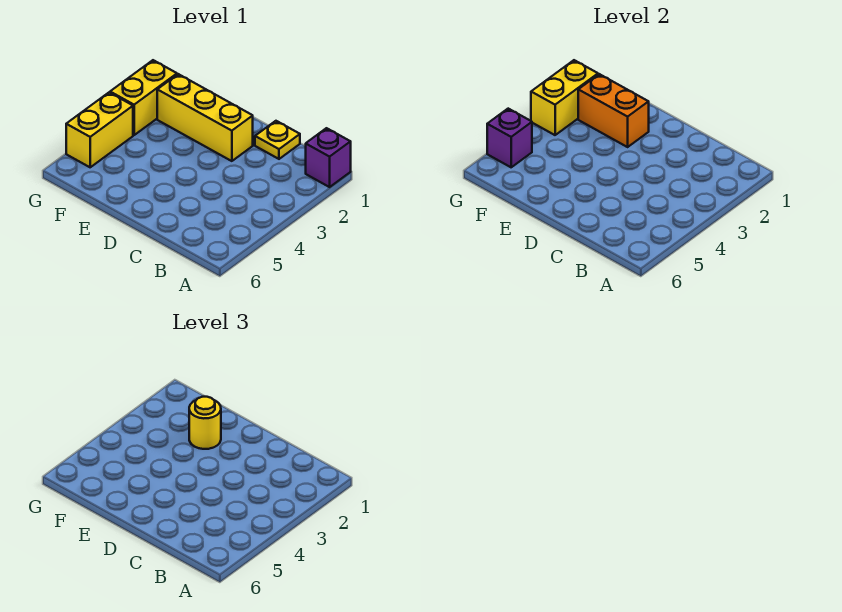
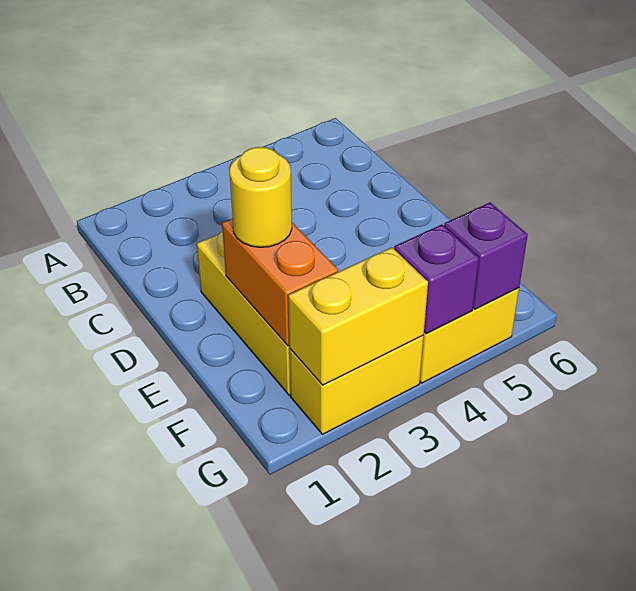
purple 1x1 brick [306,128,351,187] -> purple 1x1 brick moved to [394,225,479,334]
yellow 1x1 plate [255,121,300,159] -> none

